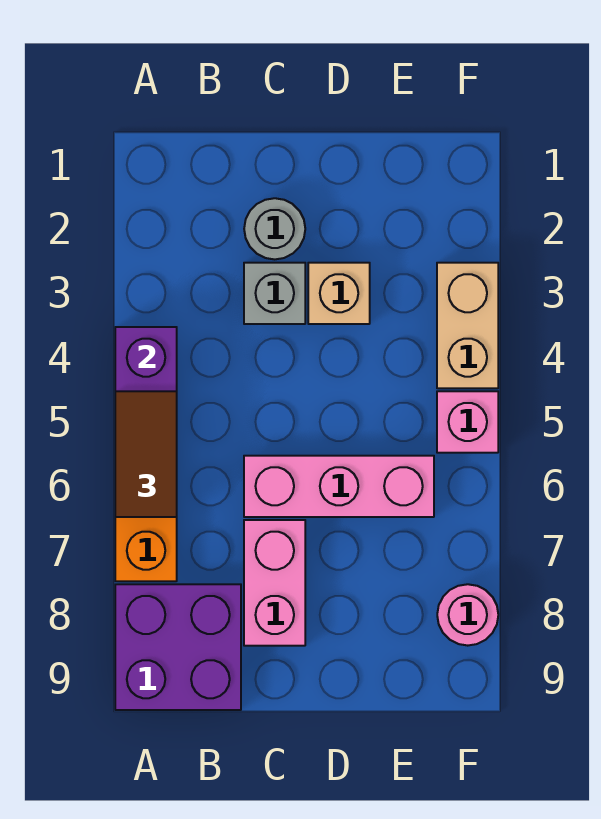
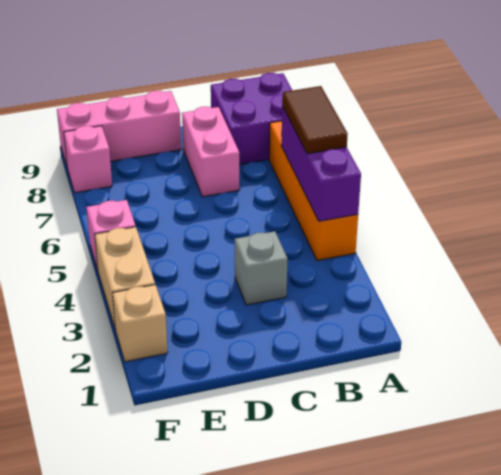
grey 1x1 round brick [244,198,305,259] -> none
pink 1x3 brick [244,456,434,517] -> pink 1x3 brick moved to [57,91,181,166]
tan 1x1 brick [308,263,370,324] -> tan 1x1 brick moved to [112,285,168,362]
pink 1x1 round brick [437,584,498,646] -> pink 1x1 brick [64,126,112,193]

